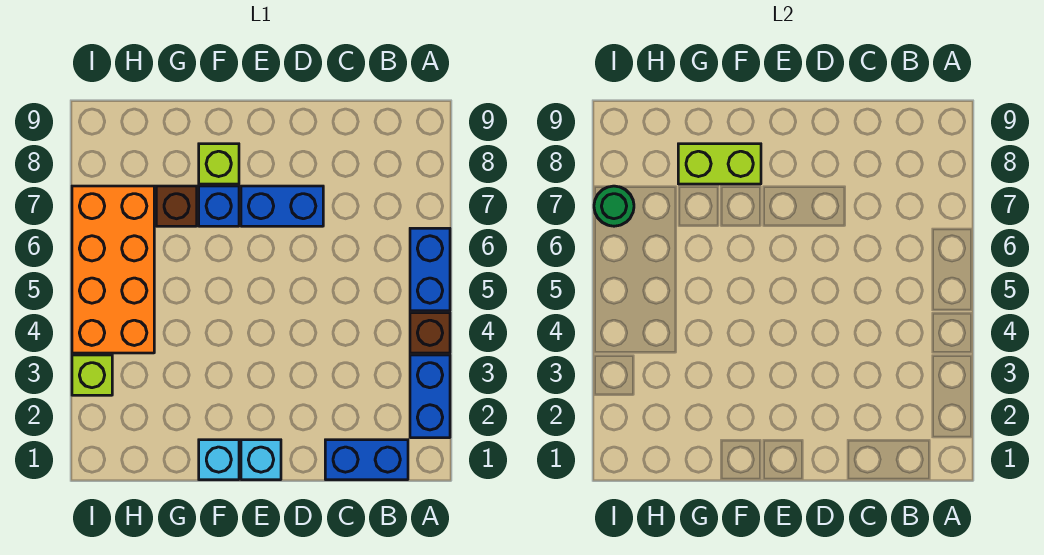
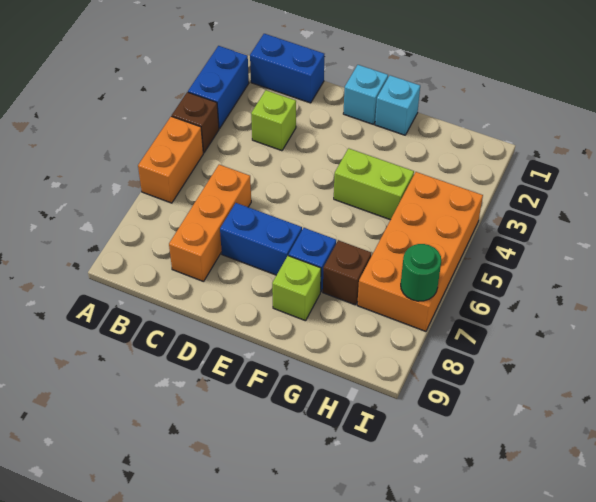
blue 1x2 brick [410,228,450,311] -> orange 1x2 brick [138,116,203,203]
none -> orange 1x3 brick [169,165,251,281]
lime 1x2 brick [678,144,761,184] -> lime 1x2 brick moved to [334,148,414,220]
lime 1x1 brick [72,355,112,395] -> lime 1x1 brick moved to [251,90,296,151]

